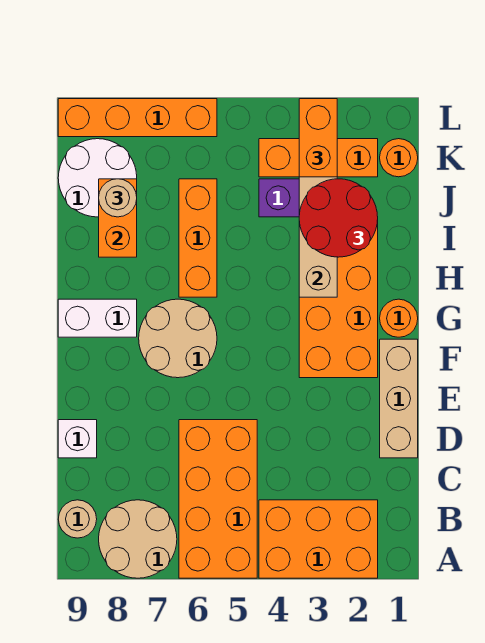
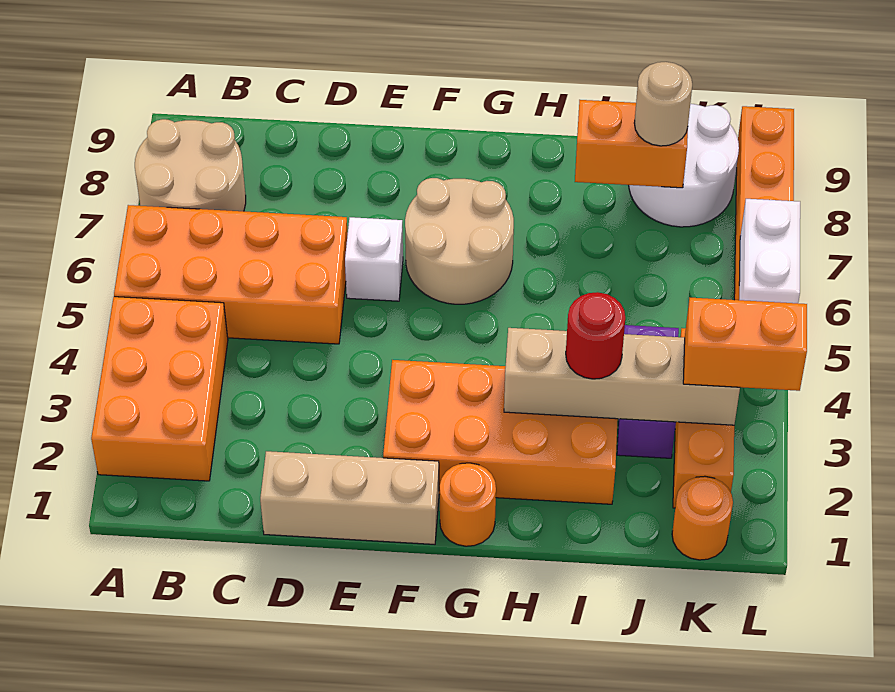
tan 1x1 round brick [58,500,97,538] -> none
white 1x1 brick [58,420,97,458] -> white 1x1 brick moved to [345,217,403,301]
white 1x2 brick [58,299,137,337] -> white 1x2 brick moved to [739,199,800,303]
orange 1x3 brick [179,179,217,297] -> none
red 2x2 round brick [299,179,378,257] -> red 1x1 round brick [566,292,625,379]

